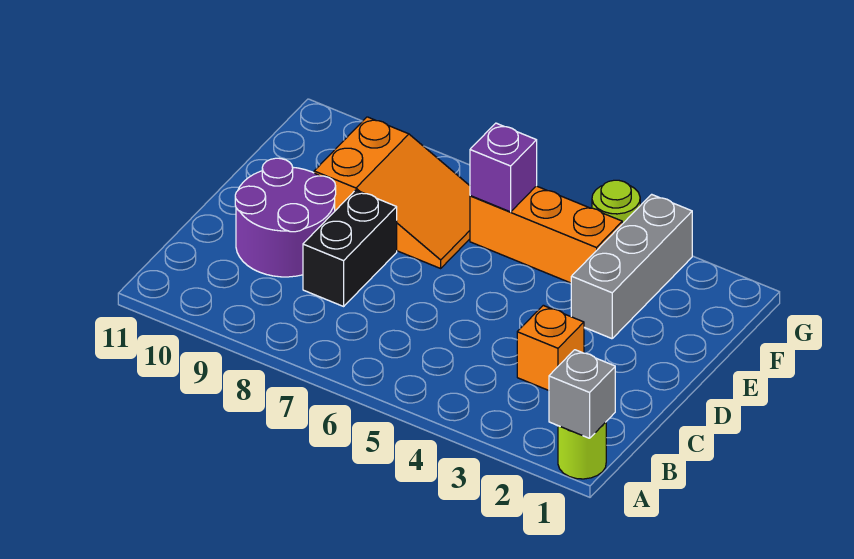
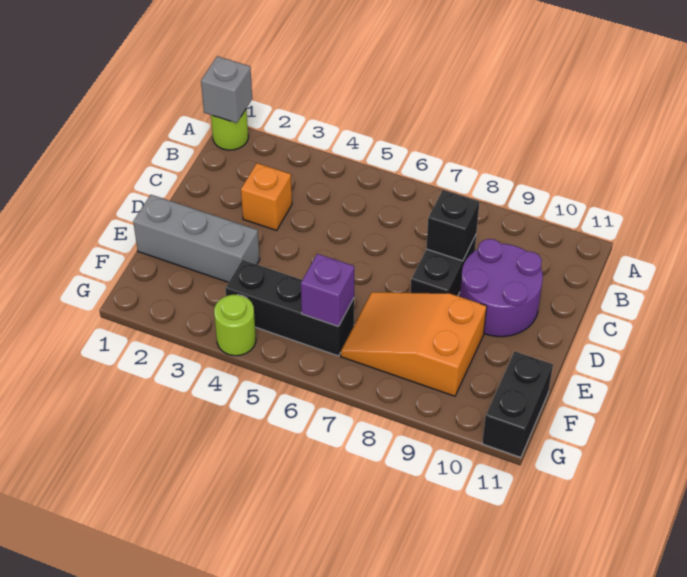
none -> black 1x1 brick [426,190,479,261]
grey 1x3 brick [571,194,692,339] -> grey 1x3 brick turned to [133,195,260,282]
orange 1x3 brick [470,186,622,283] -> black 1x3 brick [225,260,354,356]
none -> black 1x2 brick [482,351,553,457]

